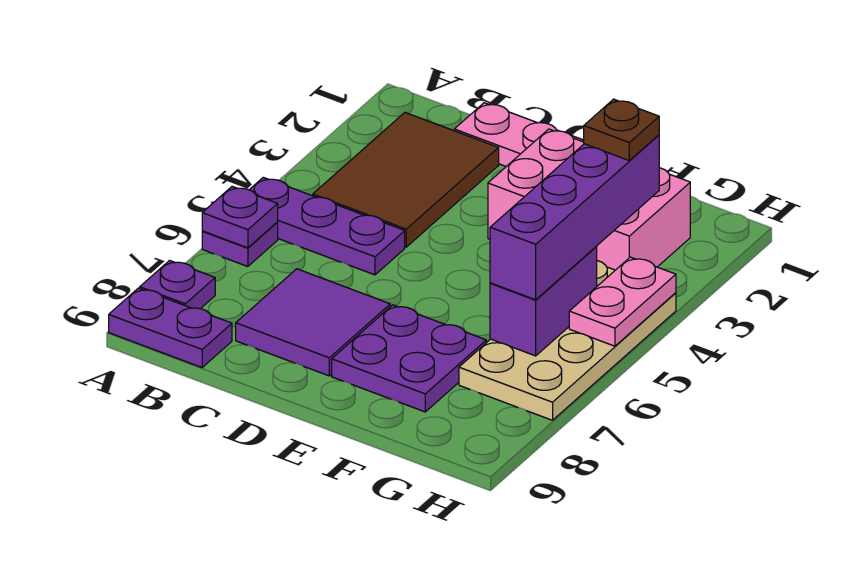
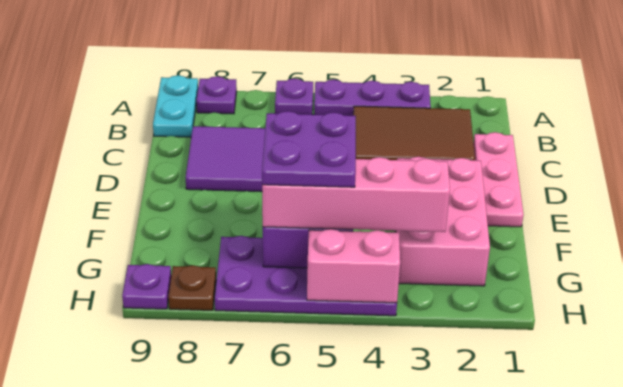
purple 1x3 plate [249,177,405,275] -> purple 1x3 plate turned to [314,80,431,116]
purple 1x1 plate [202,187,278,248] -> purple 1x1 plate moved to [122,264,171,309]
purple 1x2 plate [109,288,232,367] -> cyan 1x2 plate [153,75,198,137]
purple 2x2 plate [332,305,486,412] -> purple 2x2 plate moved to [262,111,356,187]
purple 1x4 brick [490,135,659,300] -> pink 1x4 brick [262,157,450,232]
brown 1x1 plate [584,99,659,160] -> brown 1x1 plate moved to [168,265,216,310]
tan 2x4 plate [459,261,676,420] -> purple 2x4 plate [215,236,397,316]
pink 1x2 plate [569,257,676,346] -> pink 1x2 brick [307,229,400,303]

